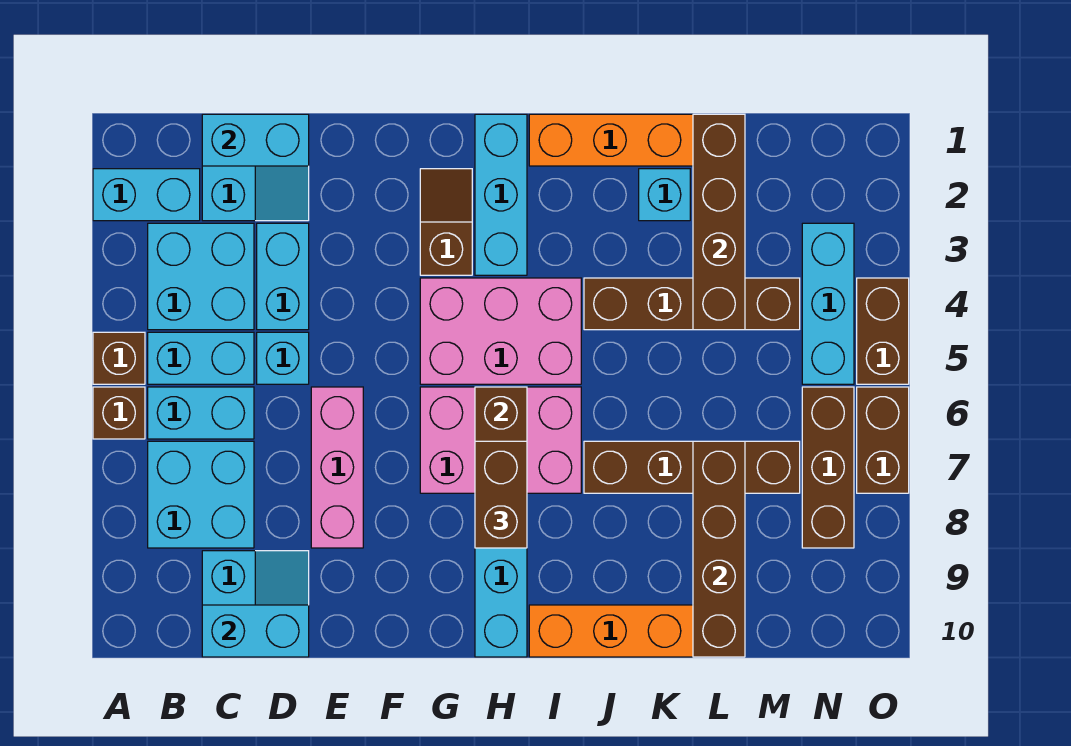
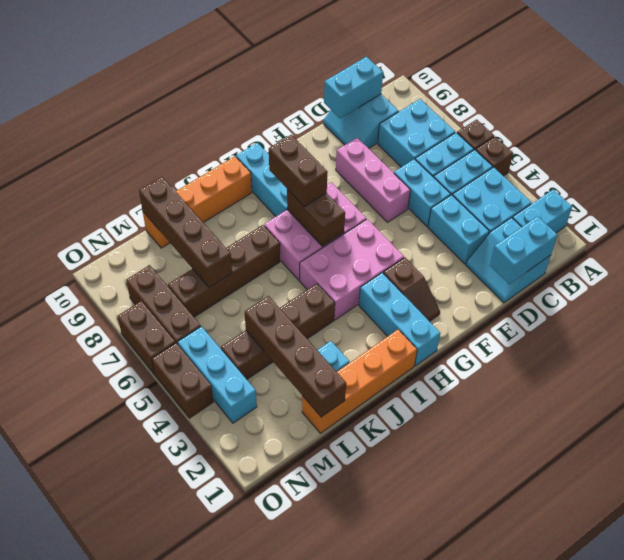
cyan 1x1 brick [257,332,309,384] -> cyan 1x2 brick [394,159,451,227]

